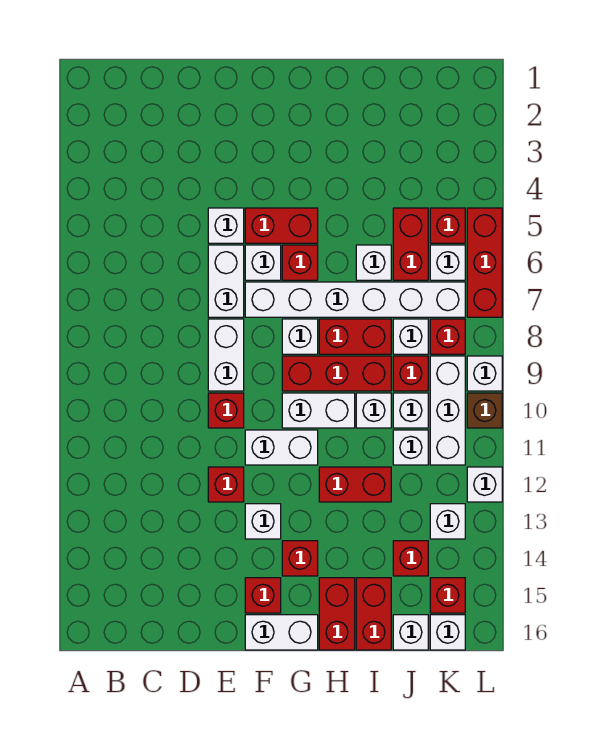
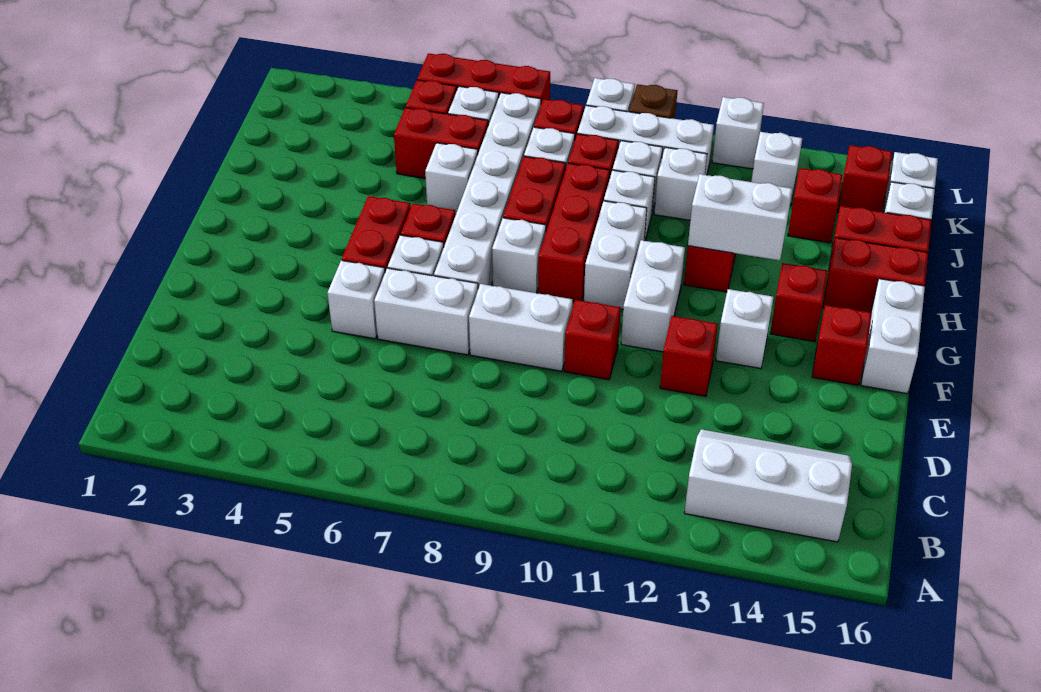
none -> white 2x3 slope [684,429,852,542]
none -> white 1x2 brick [688,174,792,260]

